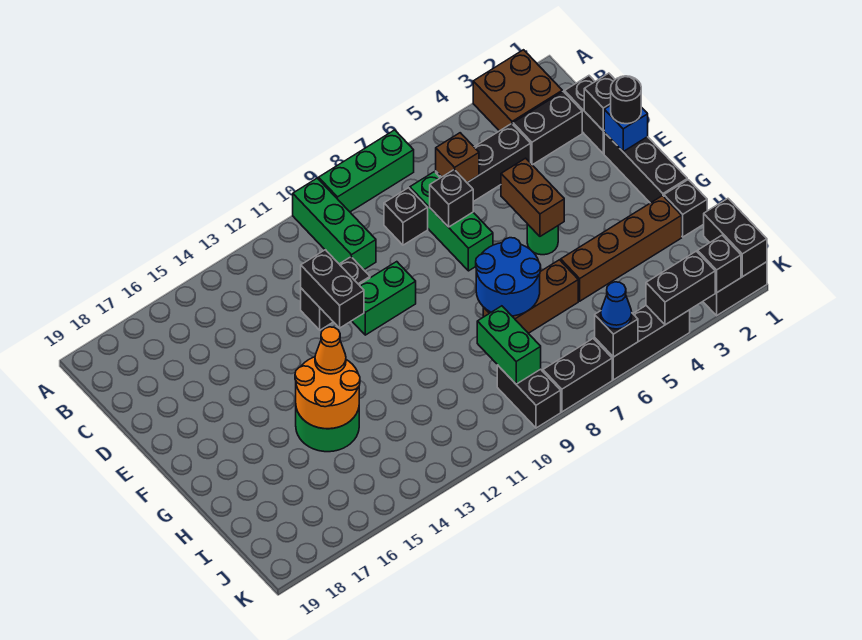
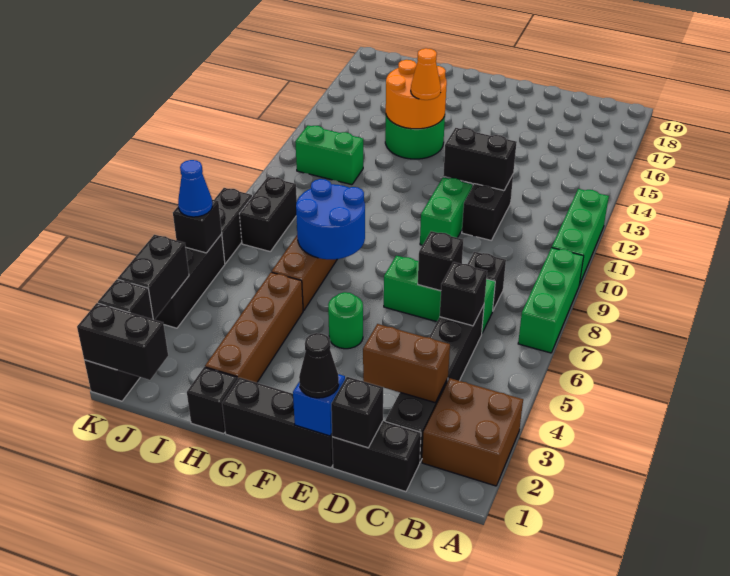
green 1x3 brick [293,178,376,270] -> green 1x3 brick turned to [552,189,609,285]
brown 1x1 brick [436,133,479,182] -> black 1x1 brick [440,262,487,326]
black 1x1 round brick [611,76,641,124] -> black 1x1 cone [299,333,339,398]
brown 1x2 brick [501,158,564,236] -> brown 1x2 brick moved to [363,324,450,402]
green 1x2 brick [477,306,541,384] -> green 1x2 brick moved to [295,126,363,185]
black 1x2 brick [497,365,561,428] -> black 1x2 brick turned to [239,177,297,251]

